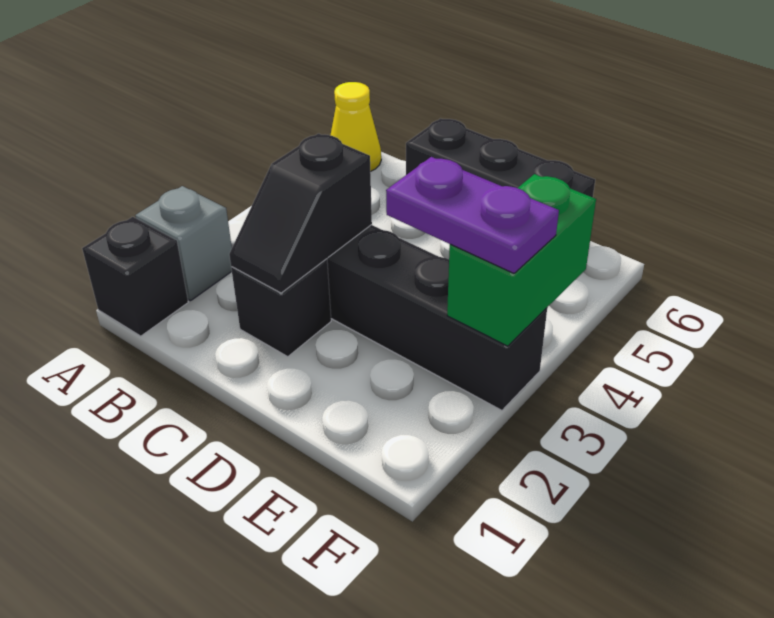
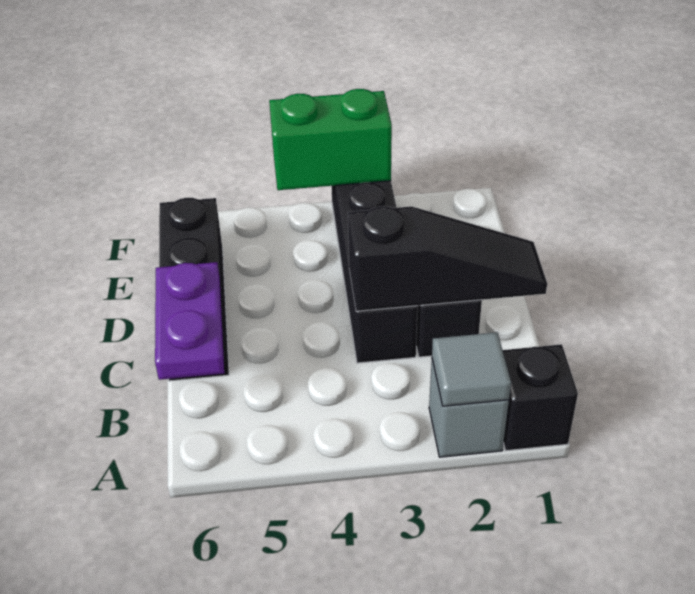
none -> grey 1x1 tile [432,332,511,406]
yellow 1x1 cone [331,82,381,172] -> none
black 1x2 slope [229,133,372,293] -> black 1x3 slope [348,206,547,311]
purple 1x2 plate [386,157,559,273] -> purple 1x2 plate moved to [155,262,224,380]

